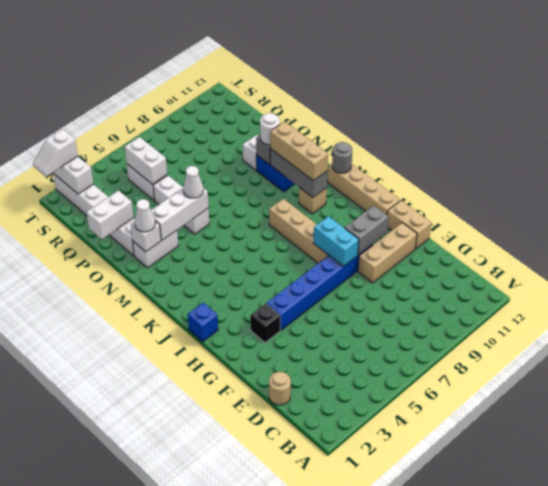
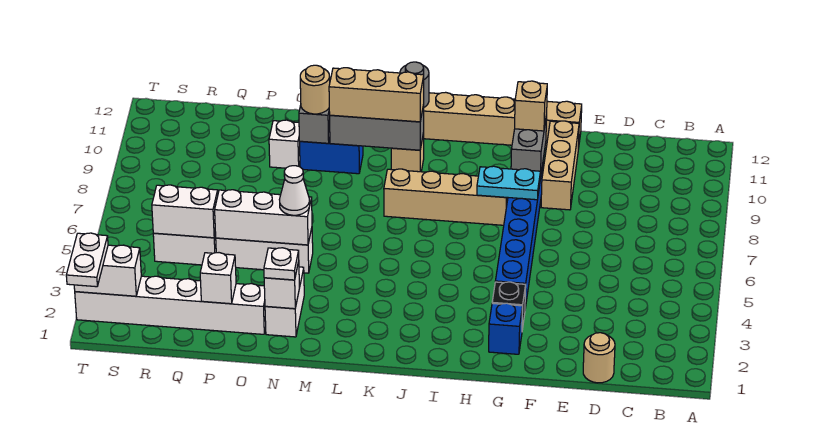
cyan 1x2 brick [314,216,359,267] -> cyan 1x2 plate [477,166,540,200]
none -> tan 1x1 brick [515,81,547,131]
blue 1x1 brick [187,303,218,342] -> blue 1x1 brick moved to [489,303,523,354]
white 1x1 cone [134,199,155,232] -> white 1x1 plate [264,248,299,280]
white 1x3 brick [151,188,209,240] -> white 1x3 brick turned to [215,190,312,245]
white 1x1 round brick [260,113,280,145] -> tan 1x1 round brick [300,65,330,114]
white 1x2 brick [86,191,134,239] -> white 1x1 brick [200,253,236,304]
white 1x2 slope [33,129,78,177] -> white 1x2 plate [66,233,108,287]

